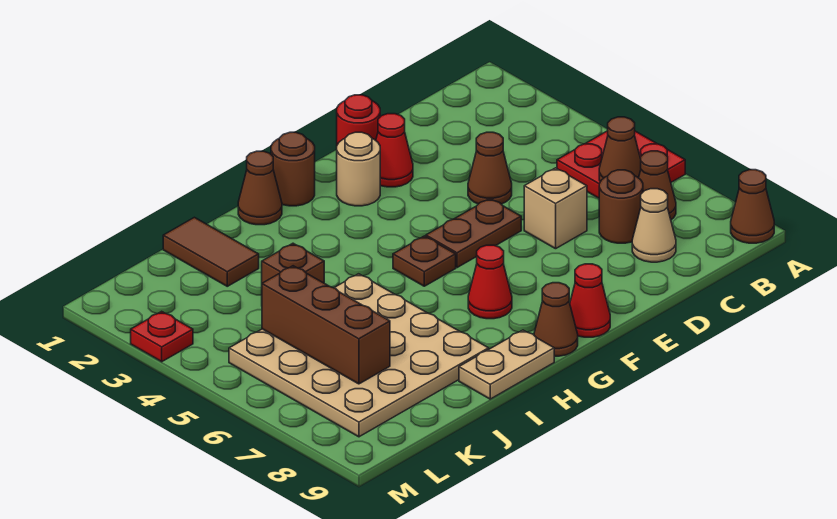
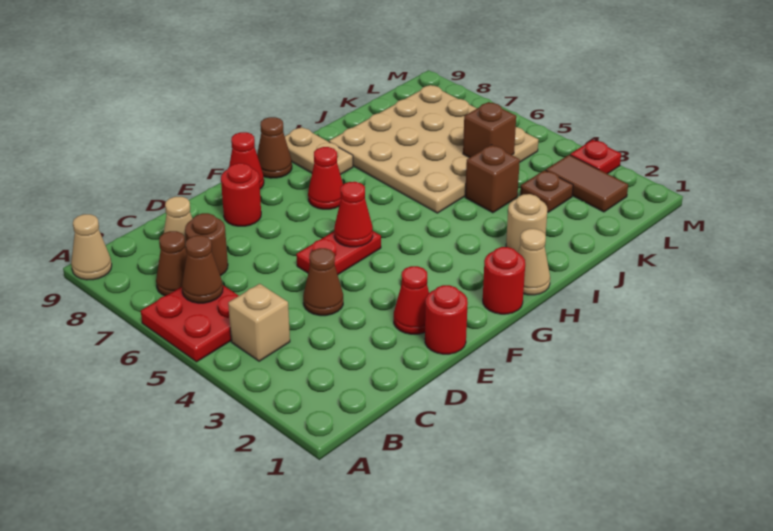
brown 1x1 cone [731,170,774,243] -> tan 1x1 cone [71,214,112,280]
tan 1x1 brick [524,168,587,249] -> tan 1x1 brick moved to [228,284,290,361]
brown 1x2 plate [426,198,521,268] -> red 1x2 plate [296,231,381,275]
none -> red 1x1 round brick [221,163,261,226]
tan 1x1 round brick [337,132,380,206] -> tan 1x1 round brick moved to [506,194,547,252]
none -> red 1x1 cone [334,182,373,247]
brown 1x1 round brick [271,132,315,206] -> red 1x1 round brick [483,247,525,314]
brown 1x1 plate [393,236,456,286] -> brown 1x1 plate moved to [520,170,573,212]
brown 1x1 cone [238,151,282,225] -> tan 1x1 cone [518,229,550,295]
tan 1x2 plate [459,330,554,399] -> tan 1x2 plate turned to [285,127,353,175]
brown 1x2 tile [163,217,259,286] -> brown 1x2 tile moved to [546,155,628,212]
brown 1x3 brick [262,266,390,384] -> brown 1x1 brick [463,102,516,158]

